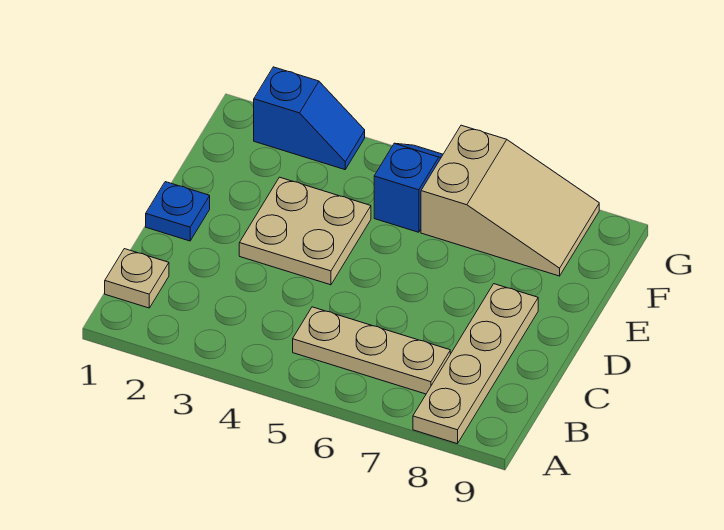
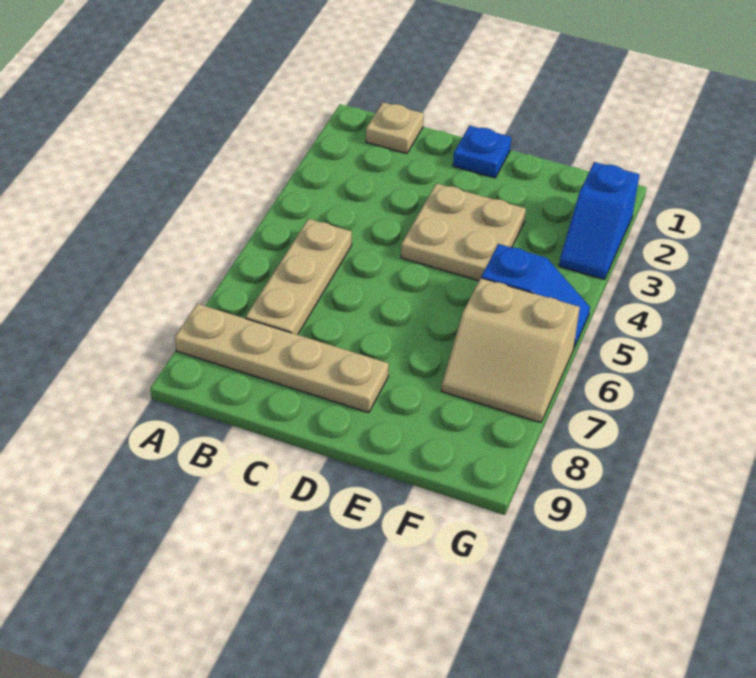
tan 2x3 slope [421,125,599,276] -> tan 2x2 slope [442,278,580,423]

